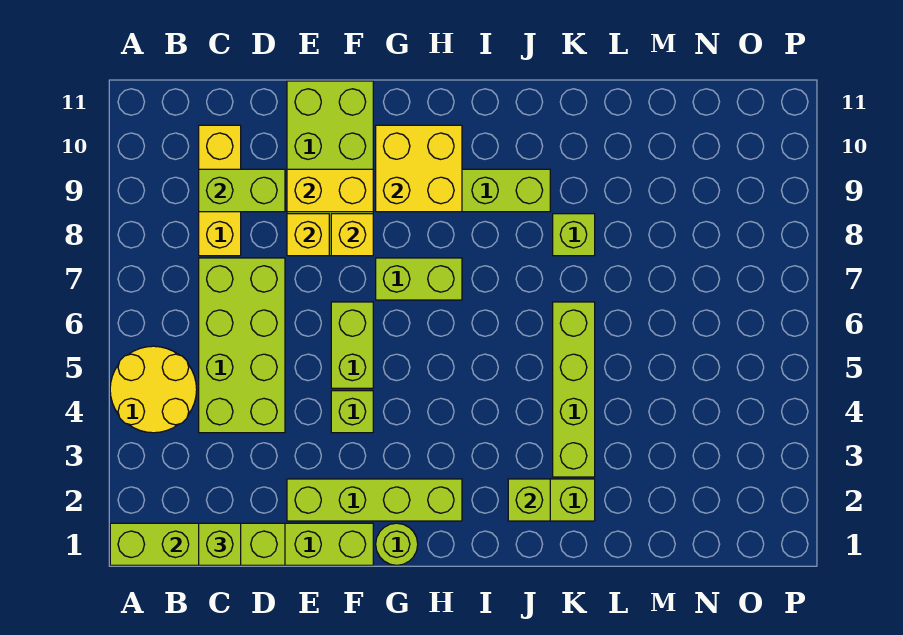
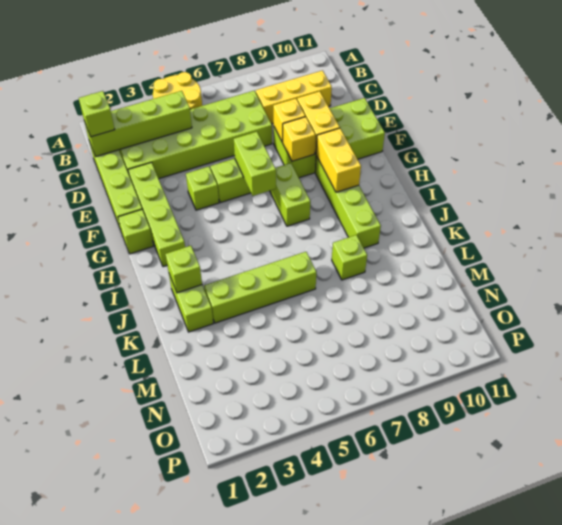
lime 1x4 brick [110,523,285,565] -> lime 1x4 brick turned to [84,91,192,157]
lime 2x4 brick [199,258,285,433] -> lime 2x6 brick [119,91,272,179]
lime 1x2 brick [199,169,285,212] -> lime 1x2 brick moved to [234,132,276,196]
lime 1x1 round brick [376,523,418,565] -> lime 1x1 brick [118,210,153,254]
yellow 2x2 brick [376,125,462,212] -> yellow 1x2 brick [316,128,361,192]

